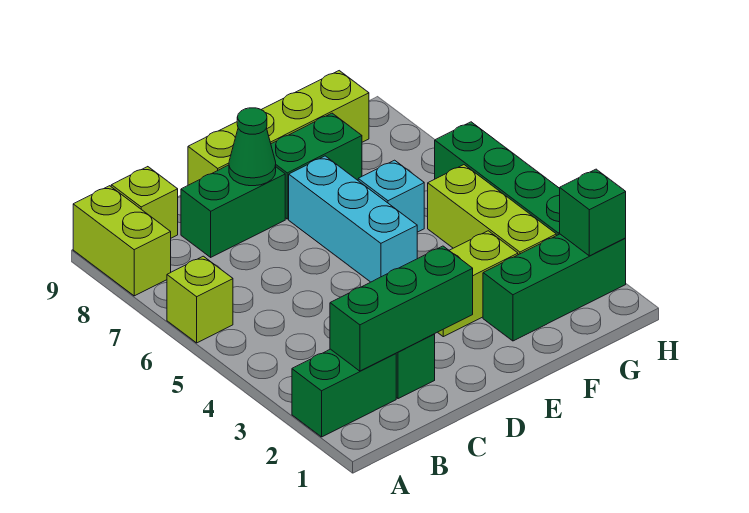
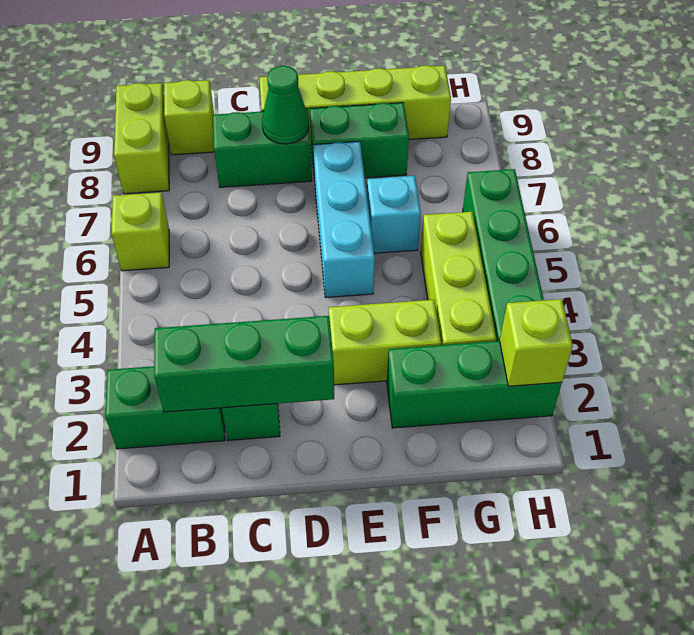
green 1x1 brick [560,169,626,256] -> lime 1x1 brick [500,299,573,386]

